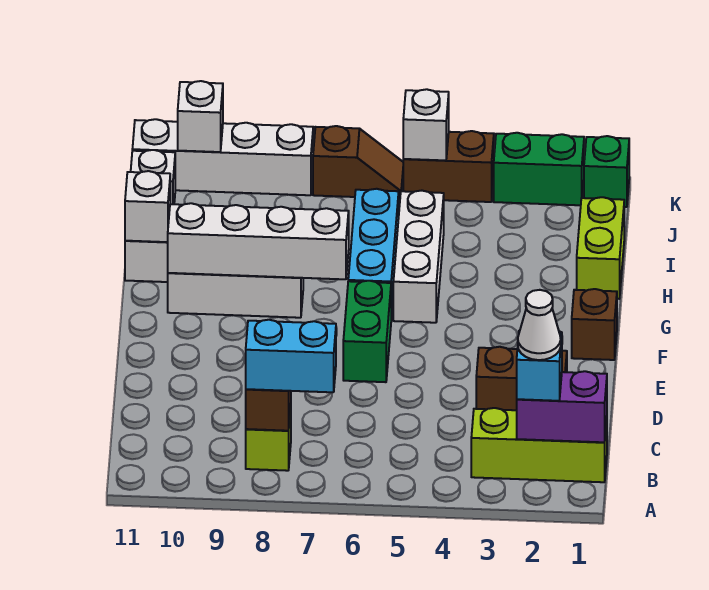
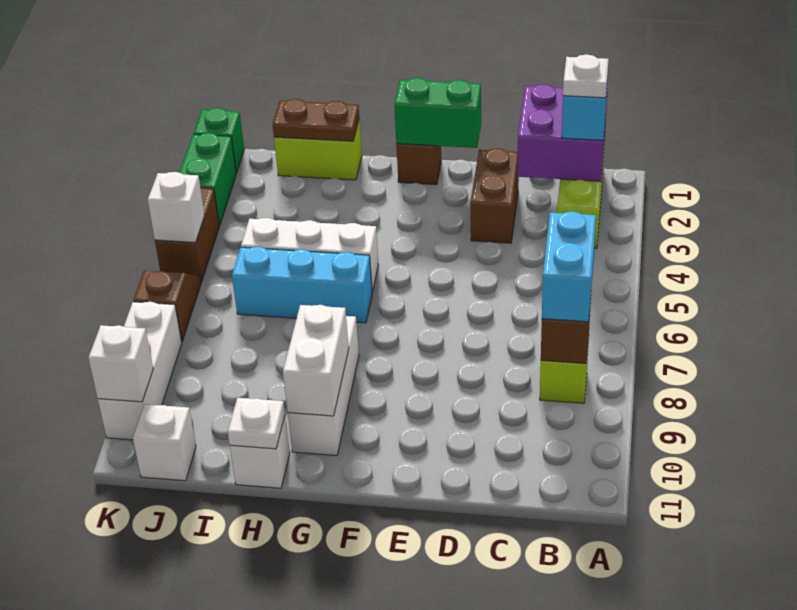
purple 1x2 brick [517,371,607,442] -> purple 2x2 brick [517,84,608,181]
white 1x1 cone [518,290,561,360] -> white 1x1 plate [563,54,608,98]
green 1x2 brick [343,281,391,382] -> green 1x2 brick moved to [394,78,481,148]
white 1x4 brick [168,203,349,279] -> white 1x2 brick [283,305,349,416]
none -> brown 1x2 plate [273,99,359,141]
white 1x1 brick [125,171,170,242] -> white 1x1 plate [228,398,285,449]
white 1x4 brick [132,119,313,195] -> white 1x3 brick [98,302,182,440]

